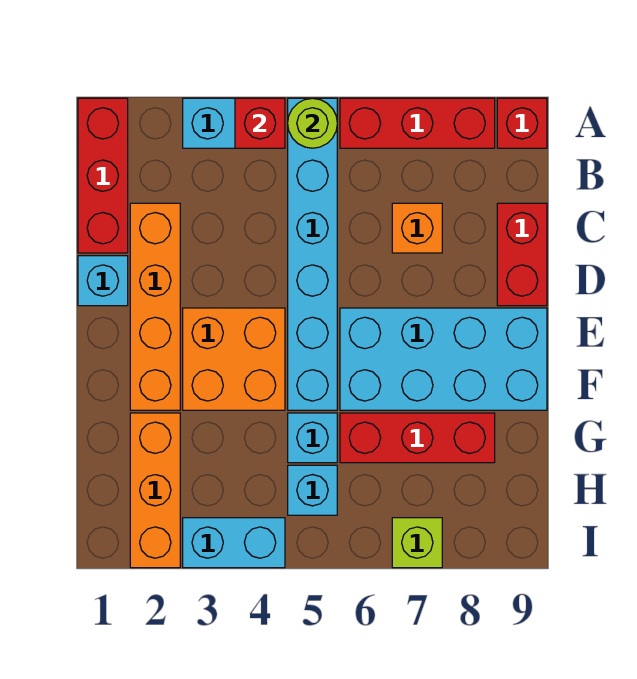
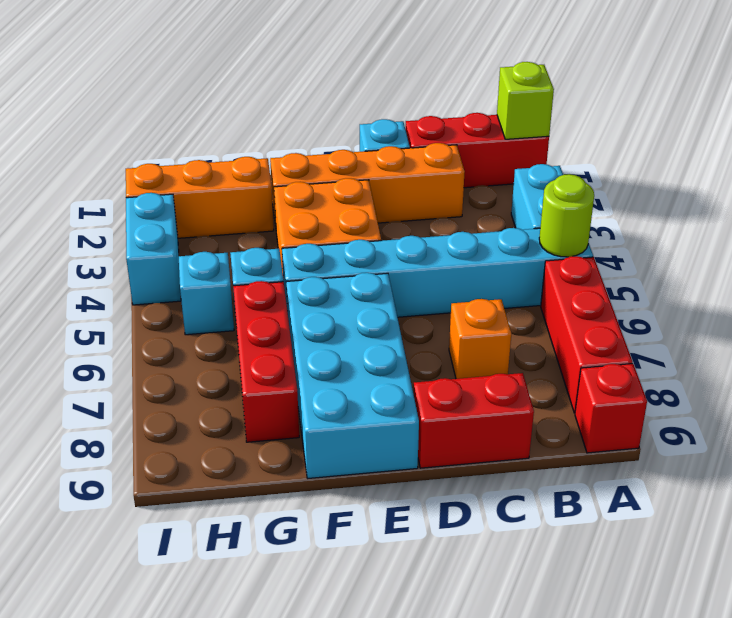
red 1x1 brick [235,98,285,148] -> none
lime 1x1 brick [392,518,442,568] -> lime 1x1 brick moved to [497,62,554,139]

